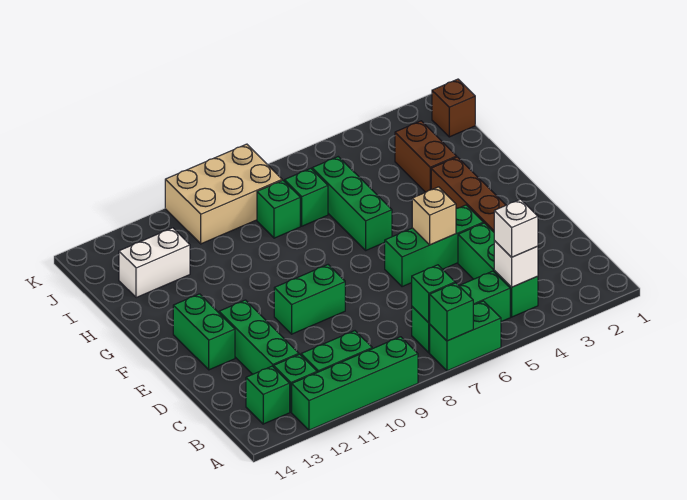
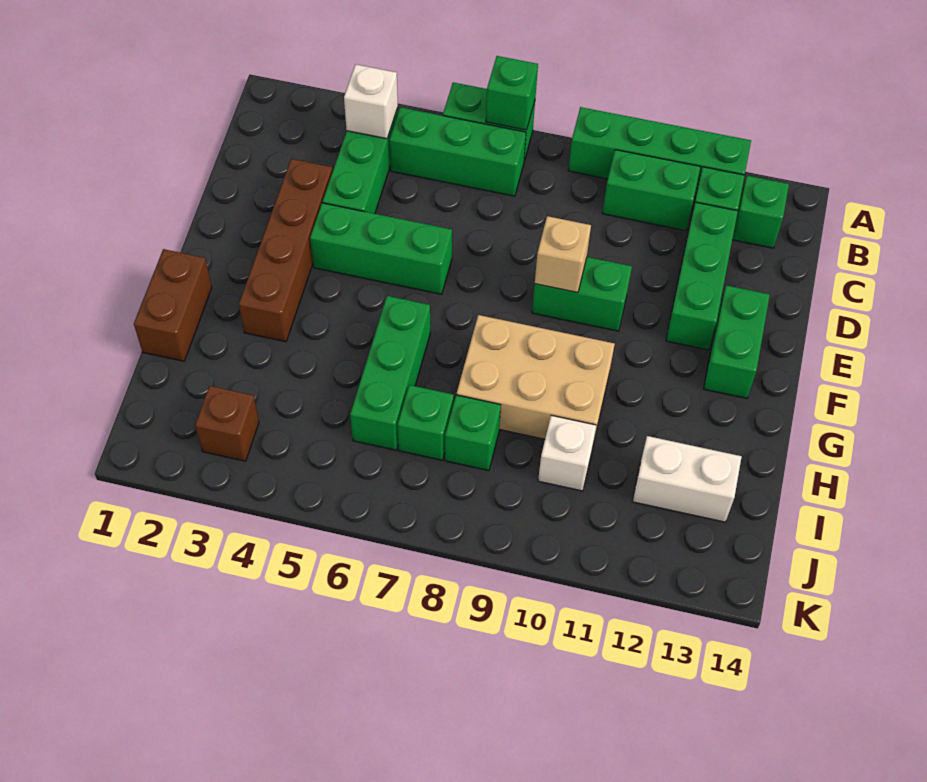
white 1x1 brick [494,199,538,257] -> white 1x1 brick moved to [538,415,596,491]
green 1x1 brick [412,265,455,323] -> none
tan 1x1 brick [412,187,456,245] -> tan 1x1 brick moved to [535,216,591,293]
brown 1x2 brick [395,121,457,192] -> brown 1x2 brick moved to [134,249,212,361]
brown 1x1 brick [432,79,475,137] -> brown 1x1 brick moved to [195,386,259,461]
tan 2x3 brick [165,144,282,244] -> tan 2x3 brick moved to [457,315,615,443]

